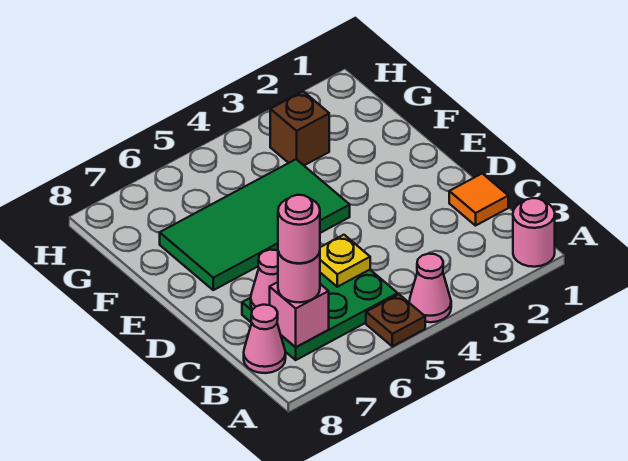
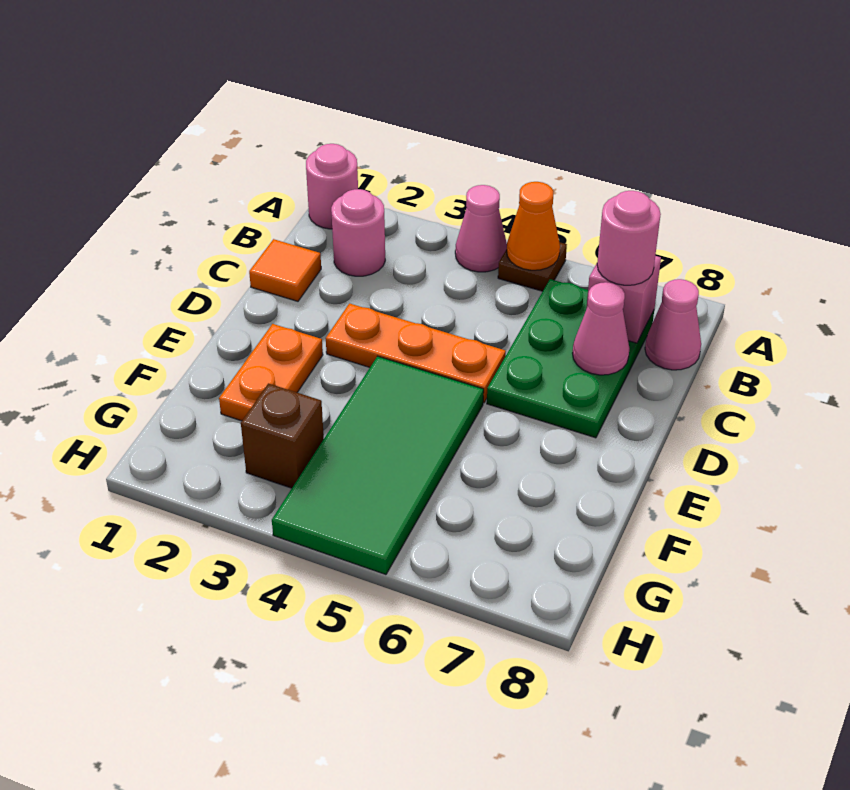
none -> orange 1x1 cone [507,182,560,270]
green 2x3 plate [242,270,398,360] -> green 2x3 plate turned to [487,279,654,438]
pink 1x1 round brick [278,195,320,263] -> pink 1x1 round brick moved to [331,189,385,276]
yellow 1x1 plate [320,235,370,287] -> none
none -> orange 1x3 plate [326,304,506,403]
none -> orange 1x2 plate [219,324,323,421]
green 2x4 tile [160,159,350,290] -> green 2x4 tile turned to [272,356,484,575]

